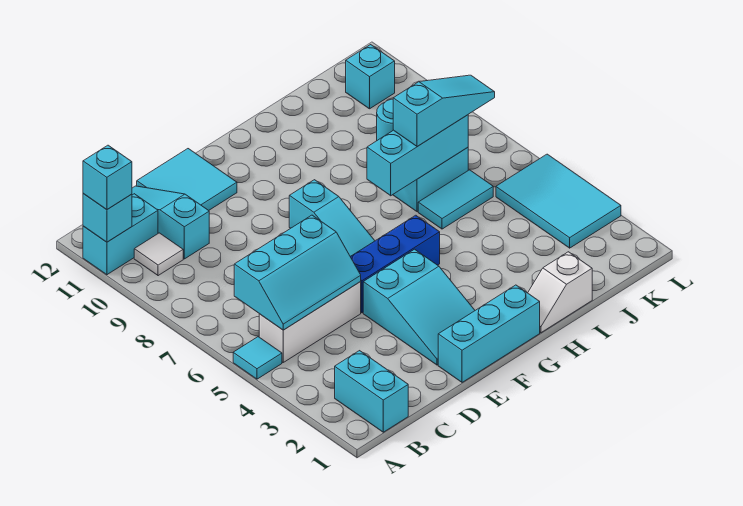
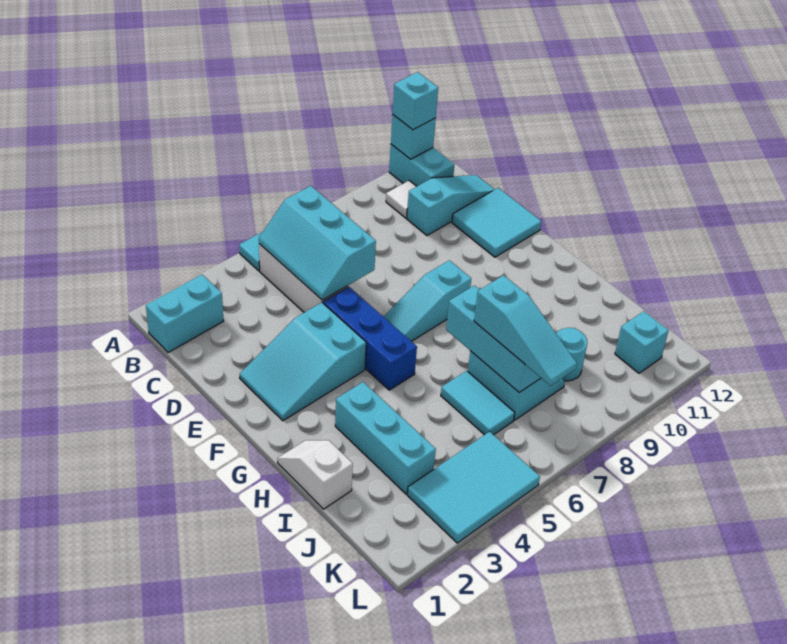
cyan 1x3 brick [438,285,540,382] -> cyan 1x3 brick moved to [335,382,436,494]

